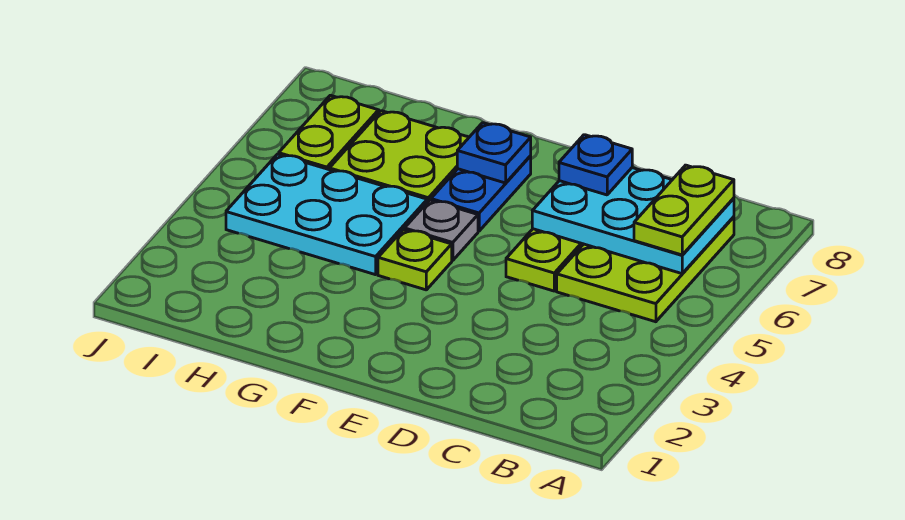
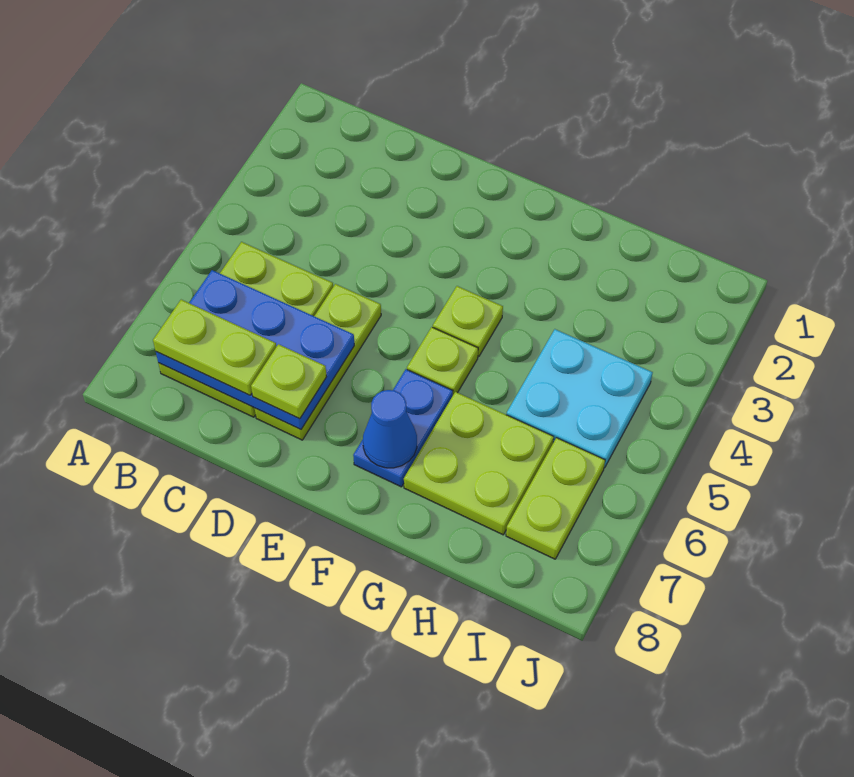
cyan 2x3 plate [532,168,734,274] -> blue 2x3 plate [156,270,354,429]
lime 1x2 plate [634,165,734,255] -> lime 1x2 plate turned to [153,300,276,395]
blue 1x1 plate [559,135,632,195] -> lime 1x1 plate [251,344,326,419]
grey 1x1 plate [405,200,478,261] -> lime 1x1 plate [407,327,478,395]
blue 1x1 plate [457,123,531,183] -> blue 1x1 cone [363,390,417,468]
cyan 2x3 plate [226,154,427,275] -> cyan 2x2 plate [506,329,653,468]

